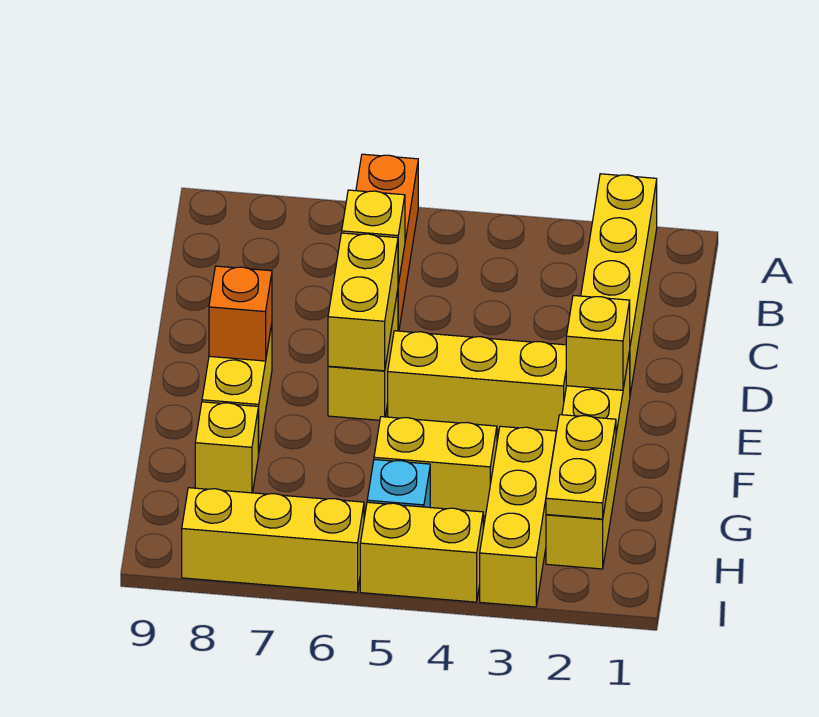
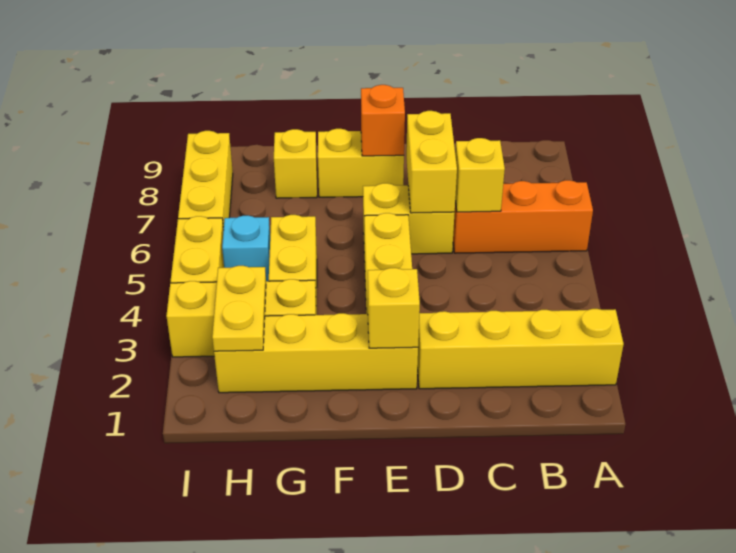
yellow 1x2 brick [328,233,398,371] -> yellow 1x2 brick turned to [406,111,457,213]
yellow 1x2 plate [546,415,616,519] -> yellow 1x2 plate turned to [212,266,266,351]

